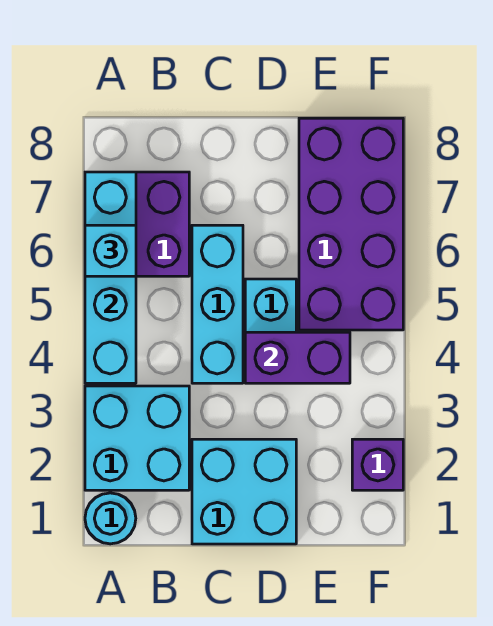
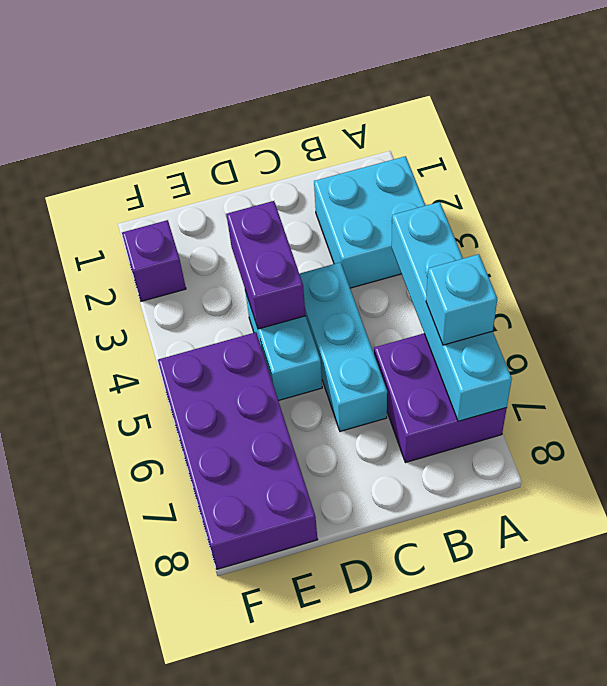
cyan 1x1 round brick [85,493,136,544] -> none
cyan 2x2 brick [192,439,296,544] -> none
purple 1x2 brick [245,332,350,383] -> purple 1x2 brick turned to [226,201,306,329]

